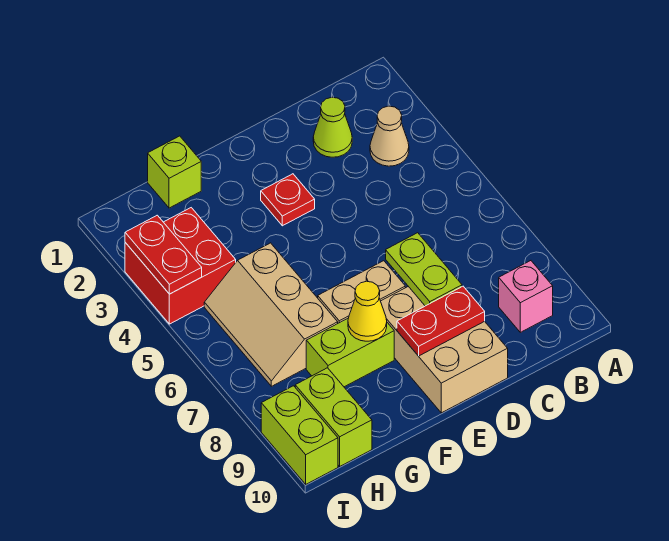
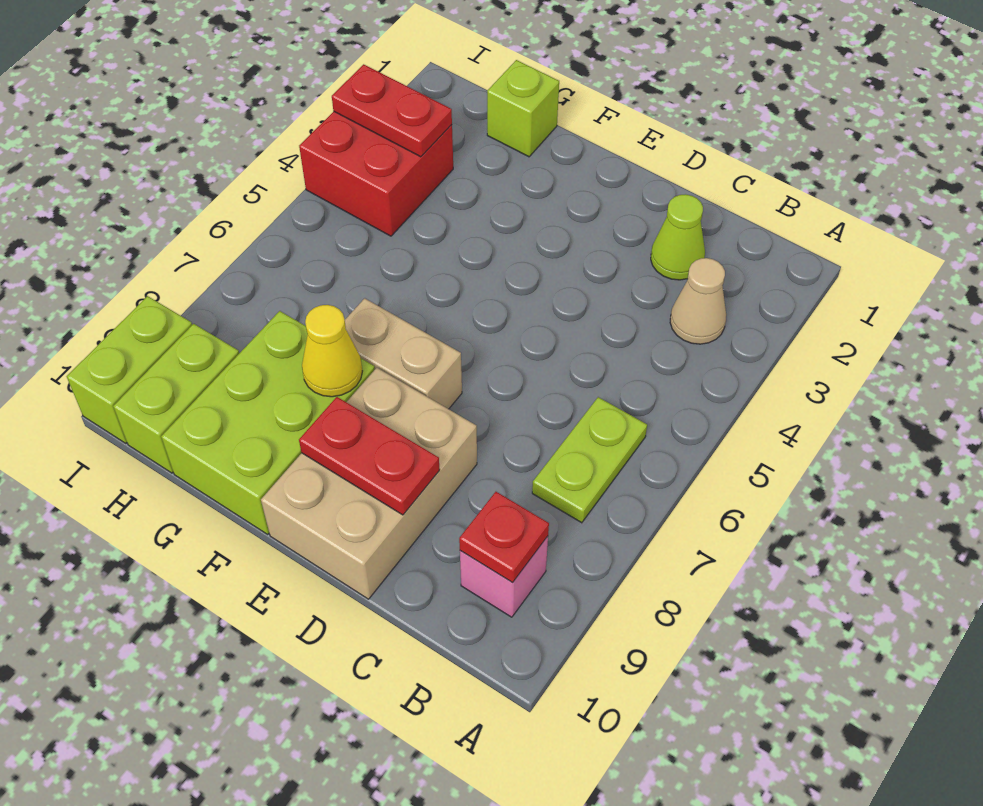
lime 1x2 plate [386,233,462,306] -> lime 1x2 plate moved to [532,397,647,523]
red 1x1 plate [261,174,315,226] -> red 1x1 plate moved to [459,492,549,583]
lime 1x2 brick [306,318,394,387] -> lime 2x3 brick [161,311,375,534]
tan 2x3 slope [204,243,338,386] -> none
red 1x2 plate [125,215,202,294] -> red 1x2 plate turned to [332,64,452,157]

